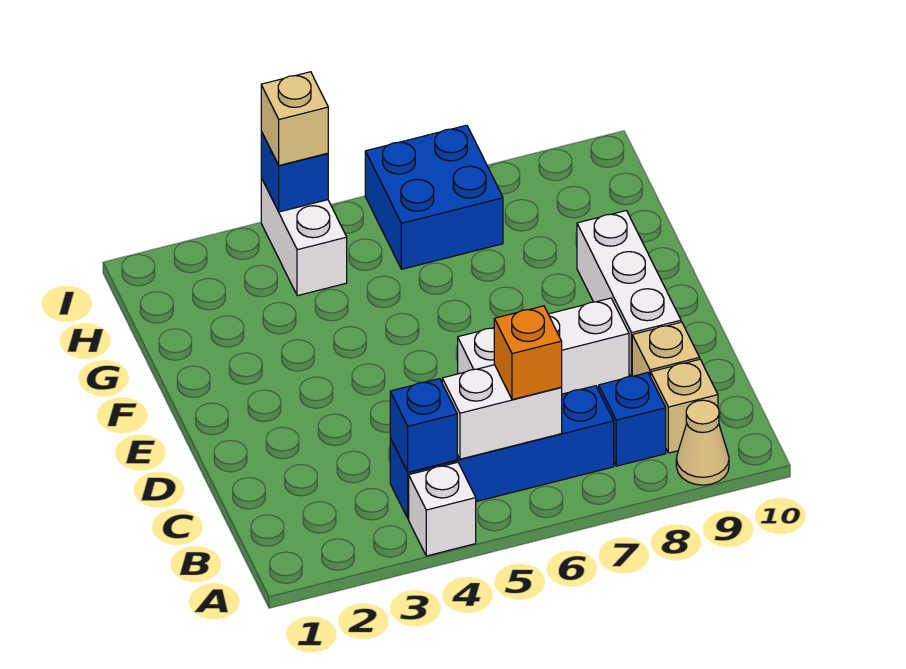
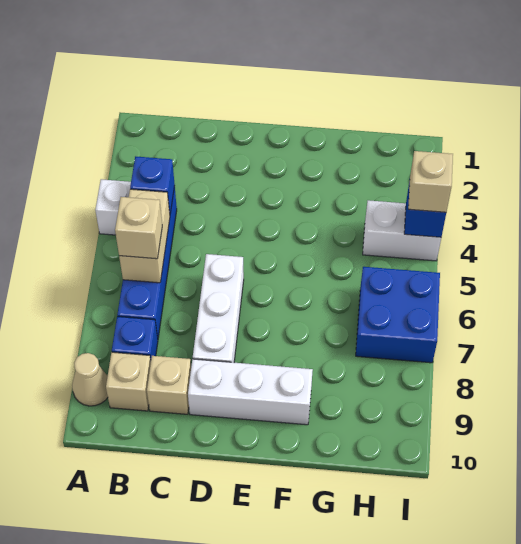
white 1x2 brick [442,365,562,459] -> tan 1x2 brick [119,189,170,283]
orange 1x1 brick [494,306,562,400] -> tan 1x1 brick [115,197,162,259]

